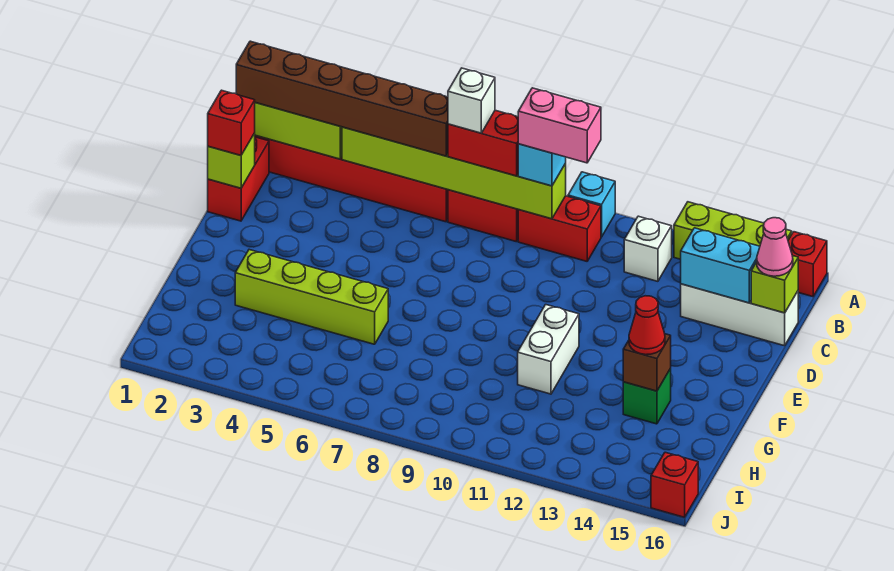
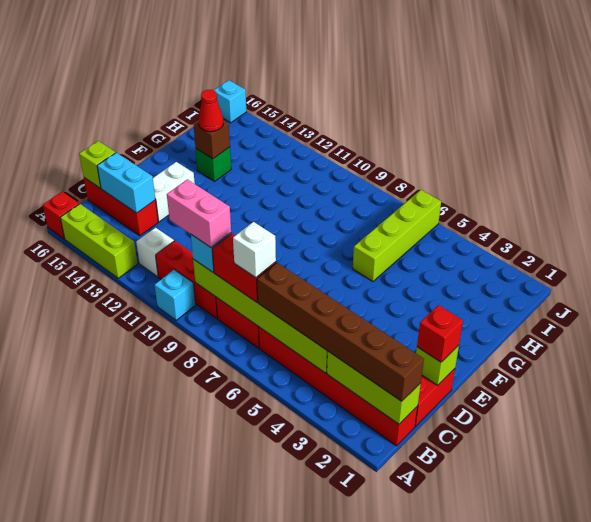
red 1x2 brick [518,196,601,261] -> red 1x3 brick [156,241,218,318]
white 1x3 brick [681,284,798,346] -> red 1x3 brick [84,178,158,236]
pink 1x1 cone [757,218,793,276] -> none
white 1x2 brick [518,305,579,394] -> white 1x2 brick moved to [153,162,195,222]
lime 1x4 brick [235,250,388,344] -> lime 1x4 brick turned to [353,190,441,281]
red 1x1 brick [651,452,698,517] -> cyan 1x1 brick [214,80,246,123]

